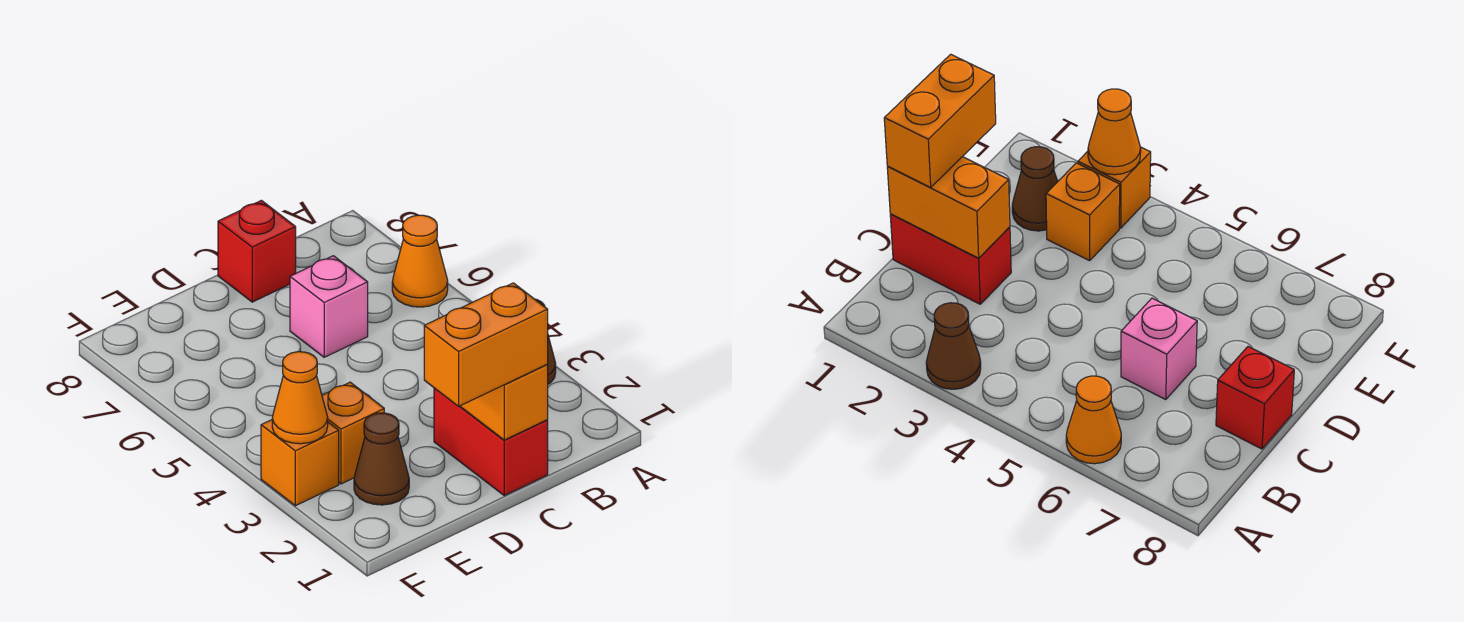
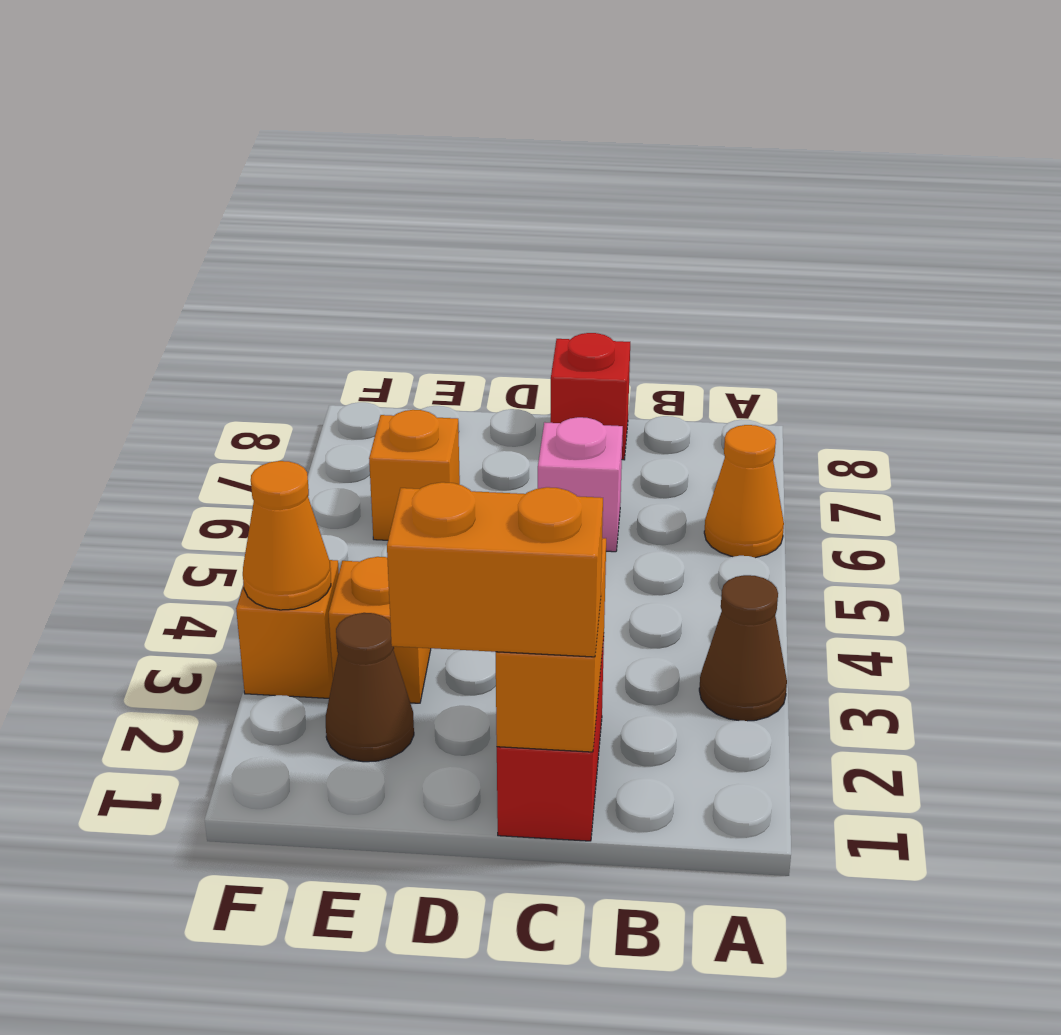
none -> orange 1x1 brick [369,410,460,540]

